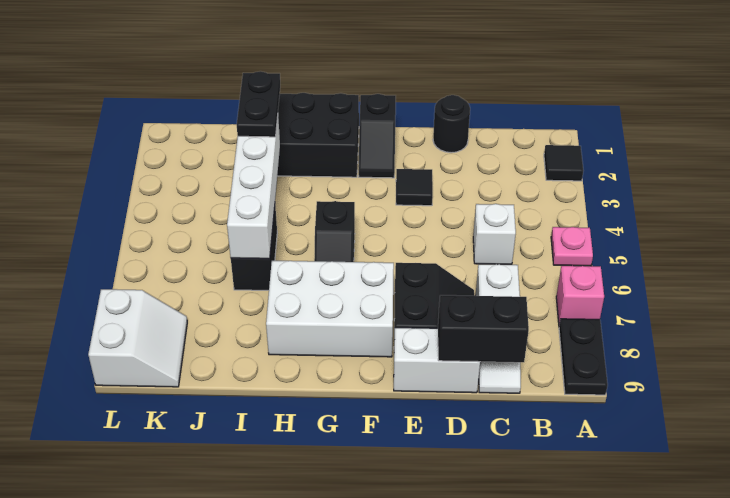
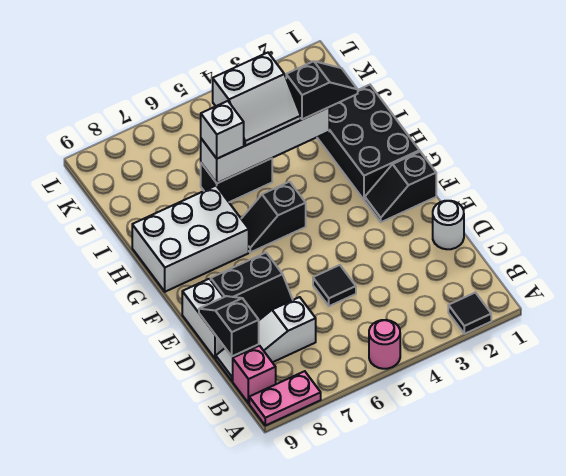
pink 1x1 plate [551,227,593,266] -> pink 1x1 round brick [369,320,400,369]
pink 1x1 brick [556,266,604,326] -> pink 1x1 brick moved to [233,346,276,403]
black 1x2 plate [559,319,608,395] -> pink 1x2 plate [249,371,321,426]
white 1x1 brick [473,204,516,264] -> white 1x1 brick moved to [201,101,244,159]
black 1x2 brick [438,295,529,362] -> black 1x2 slope [199,296,259,356]
black 1x1 round brick [433,95,470,153] -> white 1x1 round brick [433,201,464,249]
black 1x1 tile [396,169,433,206] -> black 1x1 tile moved to [313,265,356,306]
white 2x3 brick [266,261,394,357] -> white 2x3 brick turned to [132,186,249,292]
black 1x2 plate [237,71,280,137] -> black 1x2 slope [286,61,358,119]
white 2x2 slope [88,289,187,387] -> white 2x2 slope moved to [213,53,301,146]

